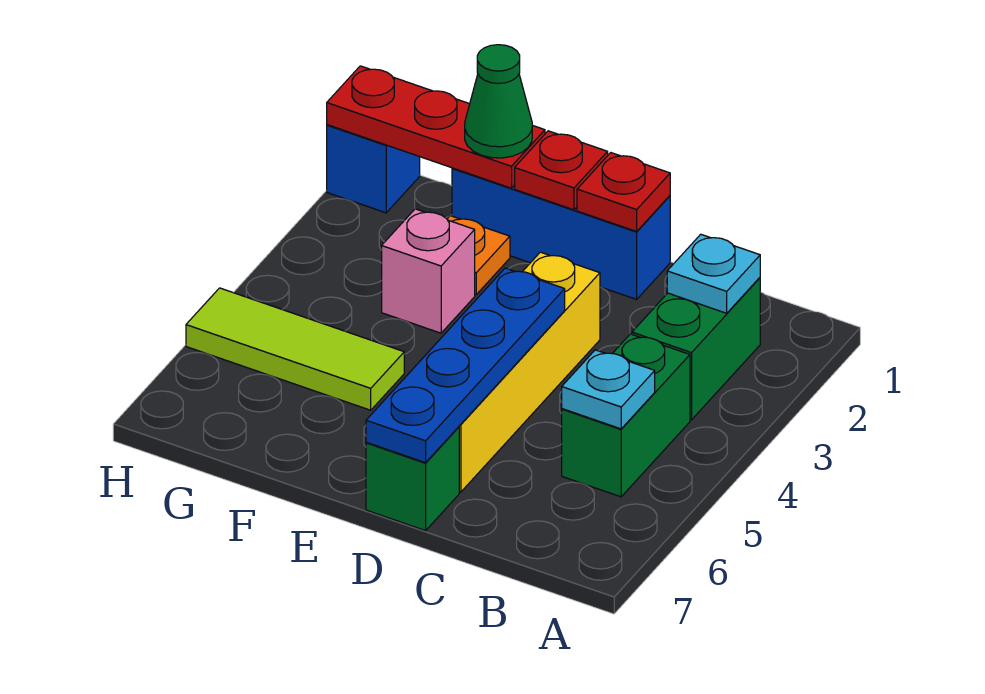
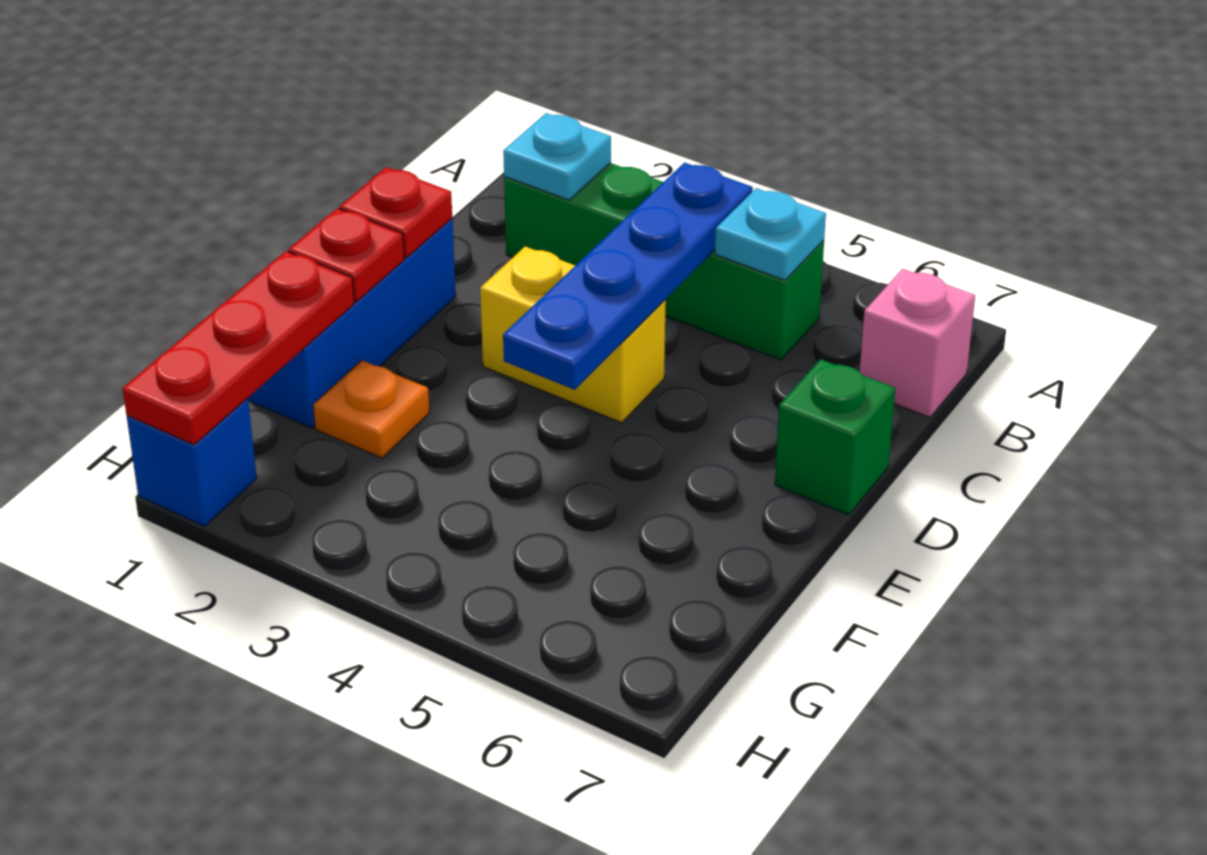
yellow 1x4 brick [459,252,600,492] -> yellow 1x2 brick [480,246,666,423]
blue 1x4 plate [366,268,565,463] -> blue 1x4 plate turned to [503,163,753,390]
green 1x1 cone [465,45,532,158] -> none
pink 1x1 brick [382,209,475,333] -> pink 1x1 brick moved to [860,269,975,417]
lime 1x3 tile [186,288,404,410] -> none

